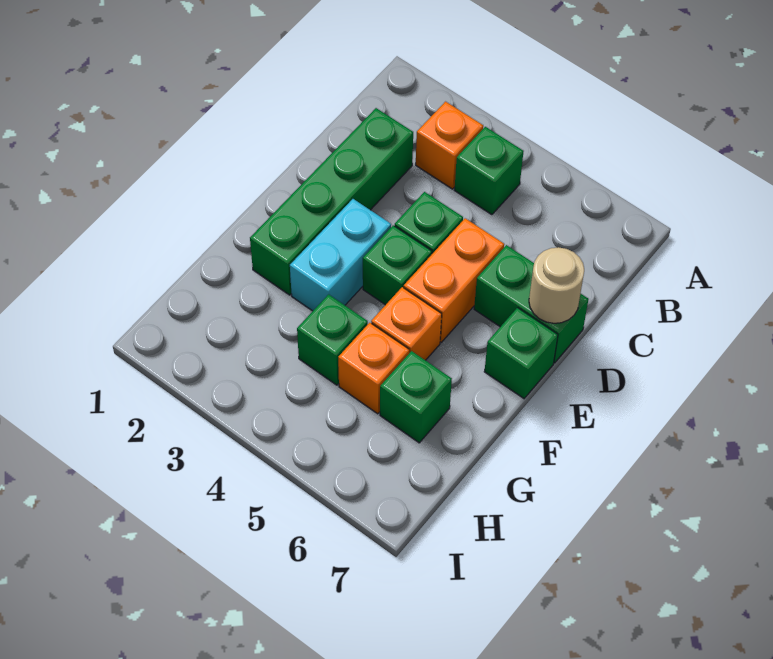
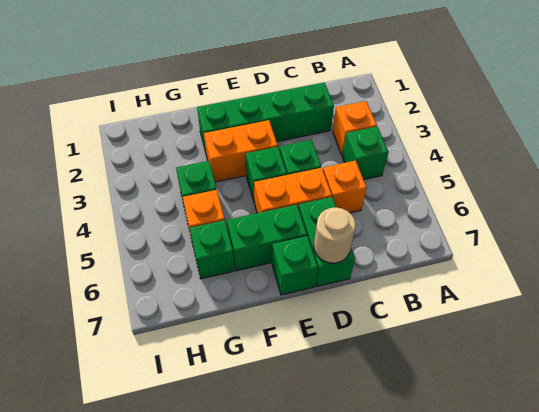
cyan 1x2 brick [290,199,391,311] -> orange 1x2 brick [204,120,278,182]
none -> green 1x2 brick [227,205,307,271]
orange 1x1 brick [371,287,442,360] -> orange 1x1 brick moved to [323,161,367,213]

